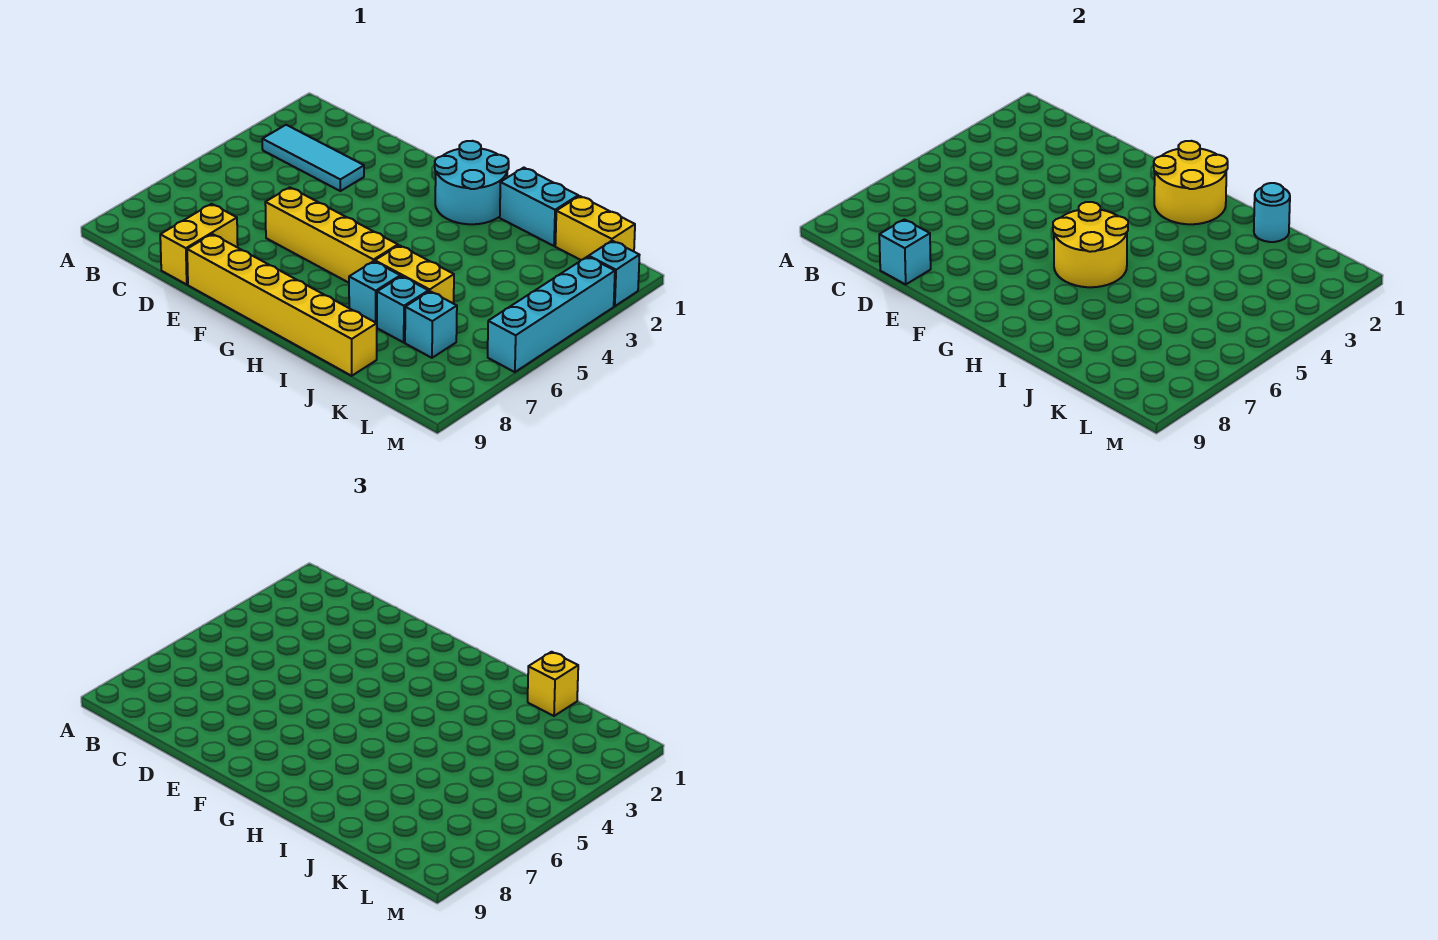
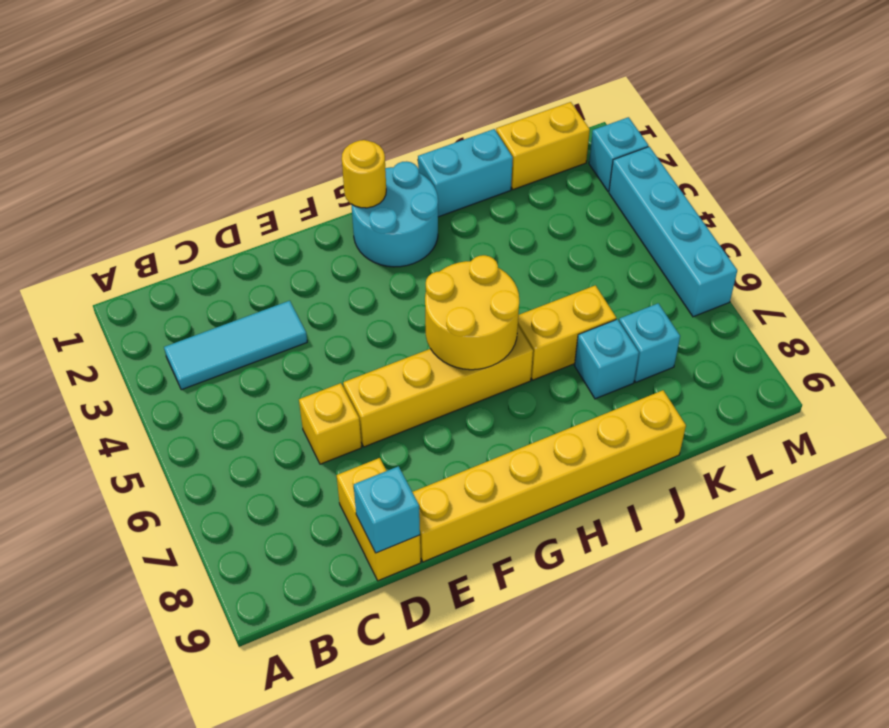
yellow 2x2 round brick [1154,141,1228,224] -> yellow 1x1 round brick [342,140,386,208]
cyan 1x1 brick [349,261,400,323] -> none
cyan 1x1 round brick [1254,183,1290,242] -> none
yellow 1x1 brick [528,652,578,716] -> yellow 1x1 brick moved to [299,383,362,464]

